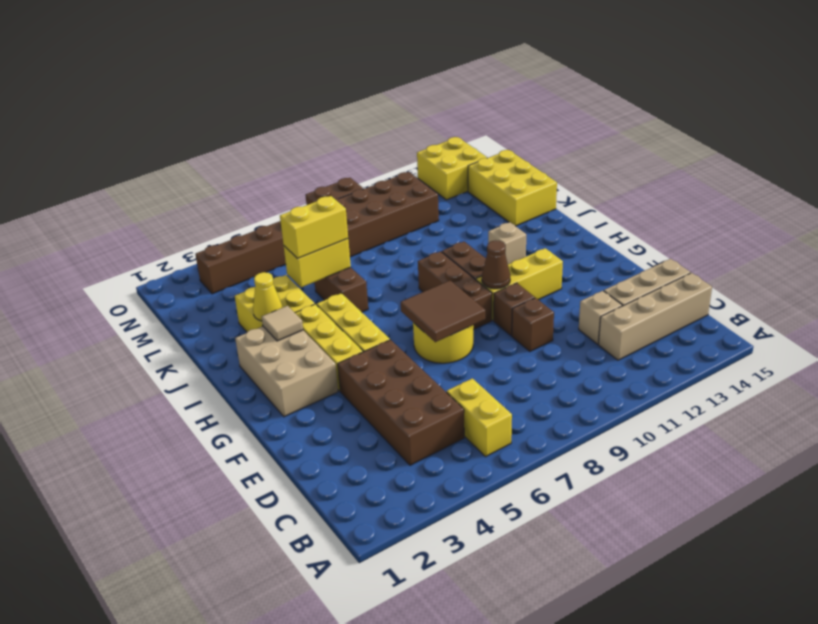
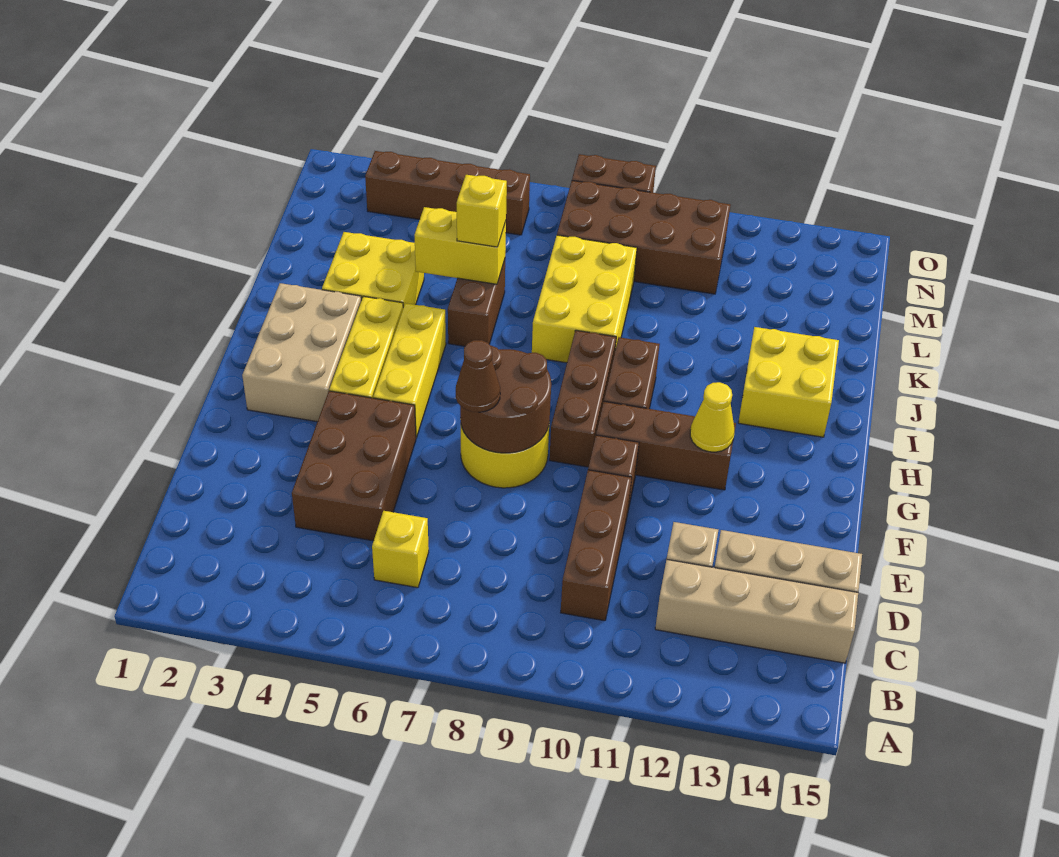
yellow 1x2 brick [447,378,512,457] -> yellow 1x1 brick [372,511,429,588]
brown 2x4 brick [338,340,464,465] -> brown 2x3 brick [292,391,416,541]
brown 1x1 brick [512,298,554,352] -> brown 1x3 brick [561,470,632,621]
brown 2x2 tile [401,280,485,342] -> brown 2x2 round brick [460,345,551,453]
yellow 1x3 brick [476,248,563,320] -> brown 1x3 brick [596,402,736,490]
brown 1x1 cone [482,241,510,289] -> brown 1x1 cone moved to [456,340,500,412]
tan 1x1 tile [262,306,303,341] -> none
tan 1x1 brick [488,222,526,264] -> none
yellow 1x1 cone [253,272,282,321] -> yellow 1x1 cone moved to [690,382,735,452]
yellow 1x2 brick [280,196,348,258] -> yellow 1x1 brick [457,175,507,247]
yellow 2x3 brick [468,150,557,226] -> yellow 2x3 brick moved to [532,235,637,363]
yellow 2x2 brick [417,137,487,200] -> yellow 2x2 brick moved to [738,327,839,437]

